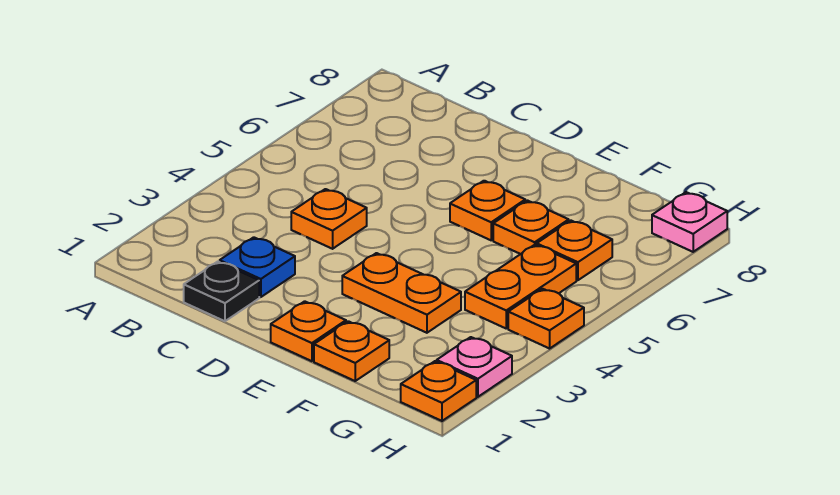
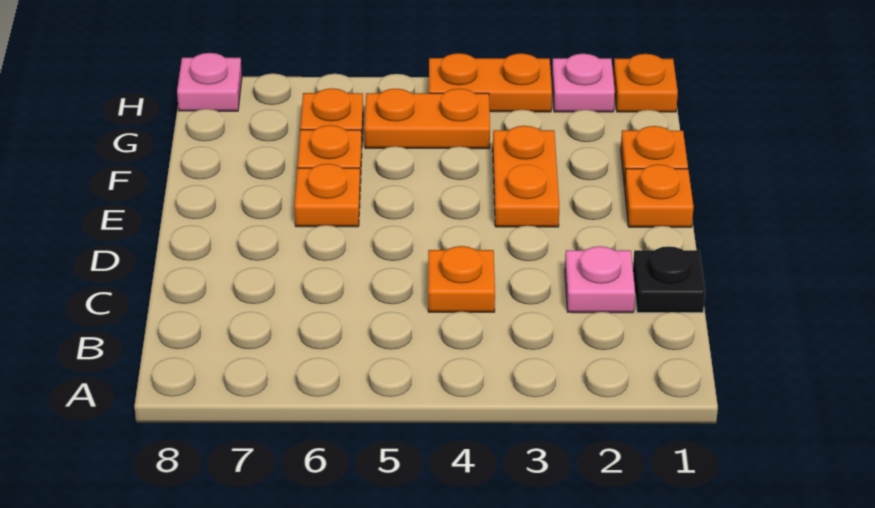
blue 1x1 plate [220,237,295,297] -> pink 1x1 plate [565,246,635,313]
orange 1x1 plate [508,289,584,348] -> orange 1x2 plate [429,53,552,112]

